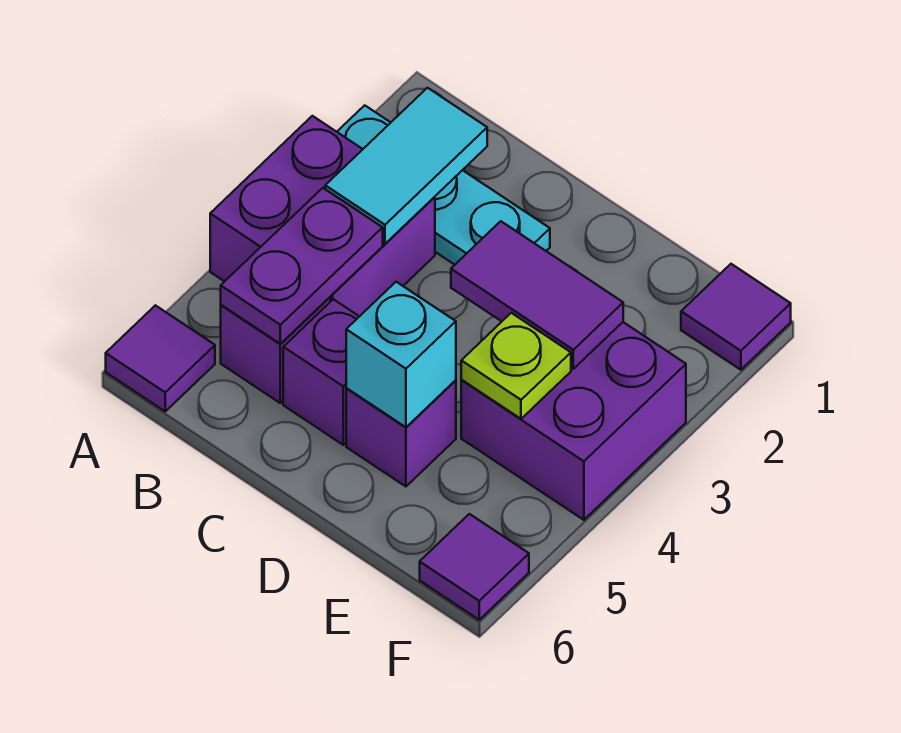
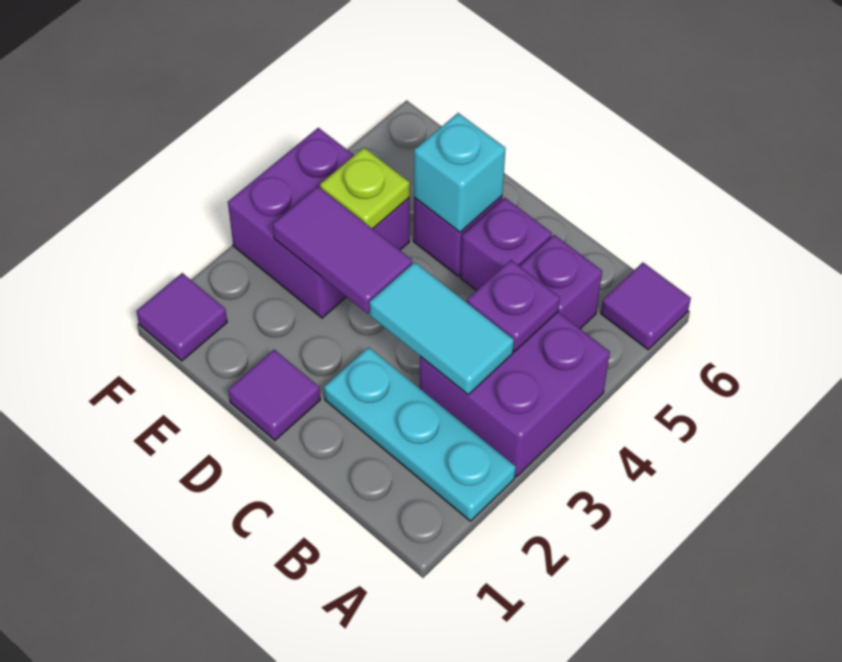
cyan 1x2 tile [325,88,487,244] -> cyan 1x2 tile turned to [370,262,514,395]
purple 1x2 plate [221,188,383,344] -> purple 1x1 plate [467,260,560,351]
purple 1x1 tile [420,514,529,620] -> purple 1x1 tile moved to [228,350,320,440]

